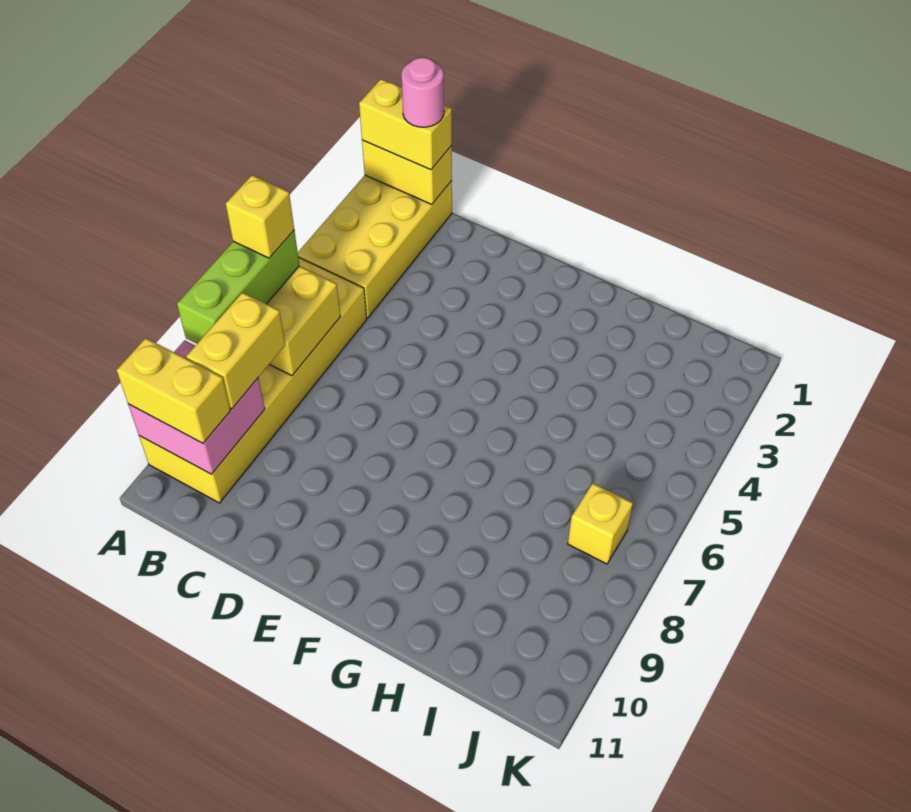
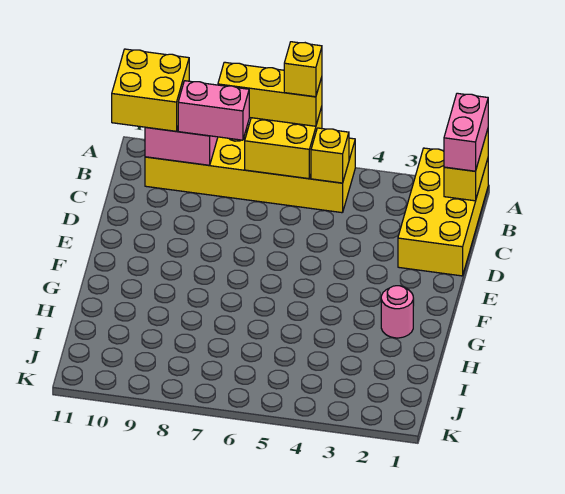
yellow 2x4 brick [298,175,452,318] -> yellow 2x4 brick turned to [398,148,488,276]
yellow 1x2 brick [359,79,452,170] -> pink 1x2 brick [444,93,488,171]
lime 1x3 brick [177,230,299,344] -> yellow 1x3 brick [218,62,322,126]
yellow 1x2 brick [117,338,231,443] -> yellow 2x2 brick [112,49,189,131]
pink 1x1 round brick [401,57,444,127] -> pink 1x1 round brick moved to [381,286,413,338]
yellow 1x2 brick [186,293,285,409] -> pink 1x2 brick [178,81,249,140]
yellow 1x1 brick [568,483,633,564] -> yellow 1x1 brick moved to [311,128,349,183]

